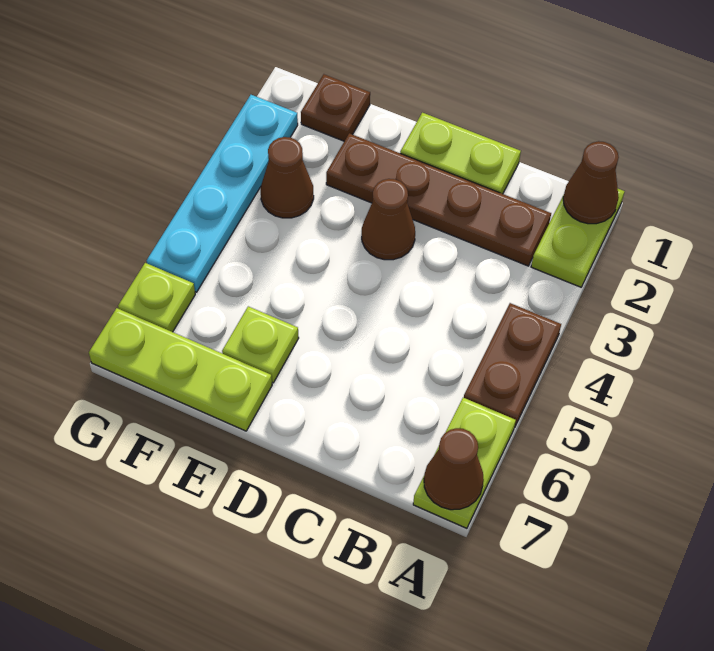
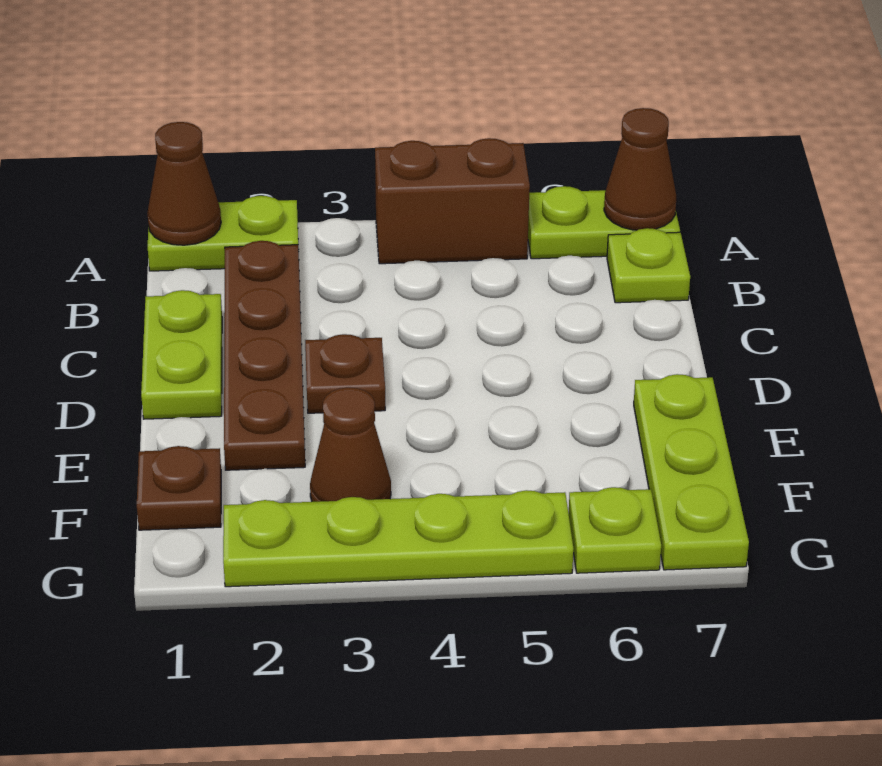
brown 1x2 plate [464,303,561,427] -> brown 1x2 brick [375,138,530,264]
brown 1x1 cone [362,179,415,260] -> brown 1x1 plate [305,334,385,413]
lime 1x1 plate [222,306,299,383] -> lime 1x1 plate moved to [607,228,690,303]
cyan 1x4 plate [147,95,298,292] -> lime 1x4 plate [223,490,573,587]

